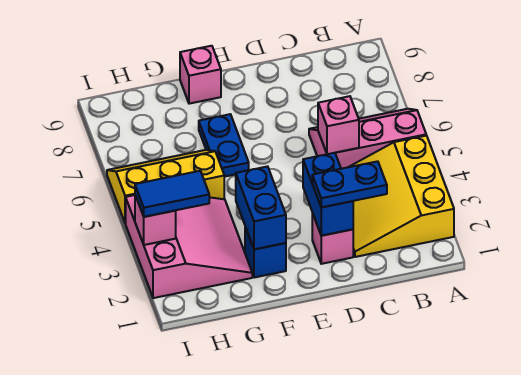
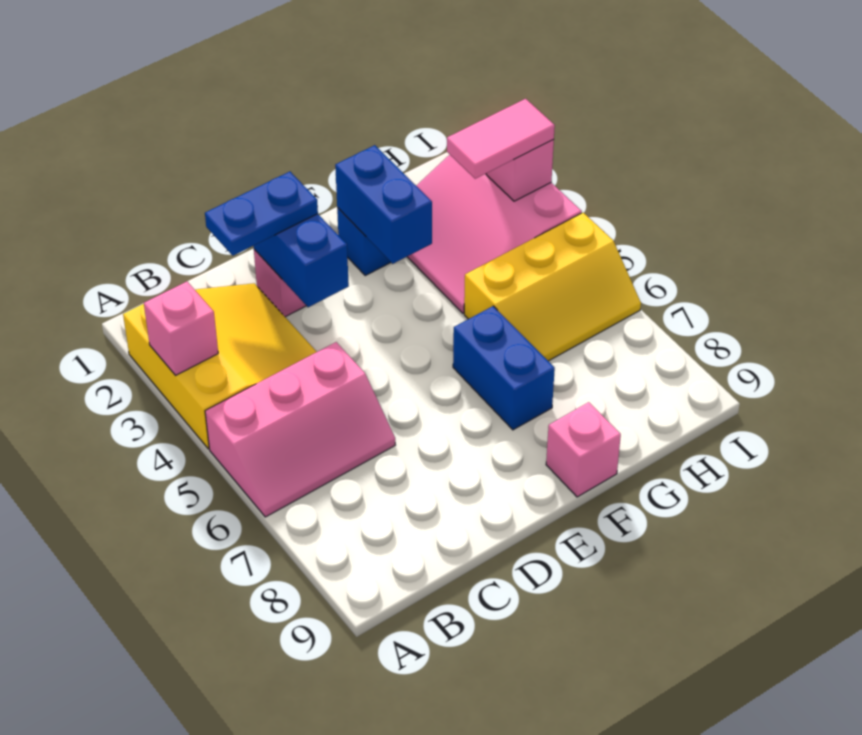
pink 1x1 brick [318,96,359,154] -> pink 1x1 brick moved to [144,282,218,375]
blue 1x2 plate [199,114,249,177] -> blue 1x2 brick [453,306,555,430]
blue 1x2 tile [135,171,209,217] -> pink 1x2 tile [447,99,555,179]

